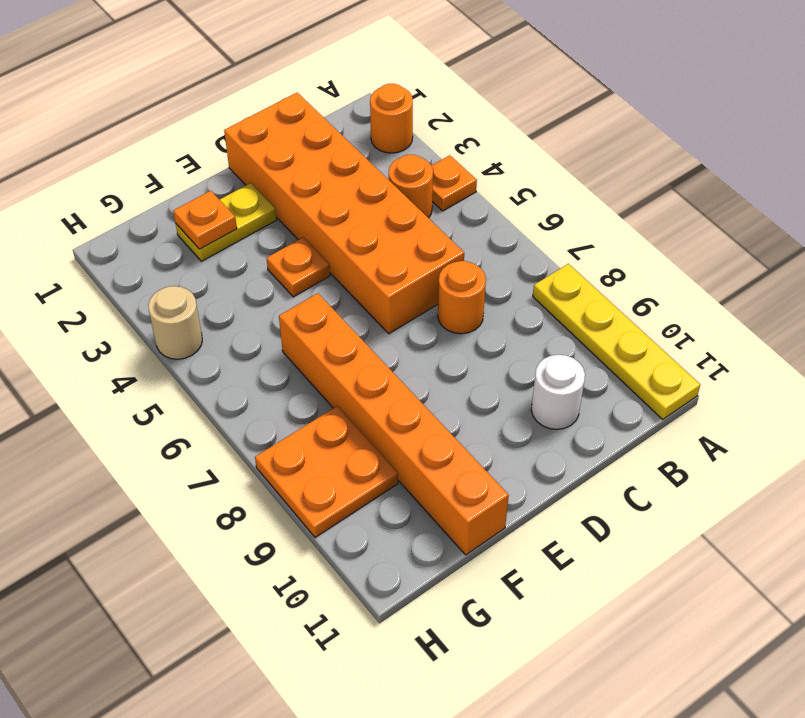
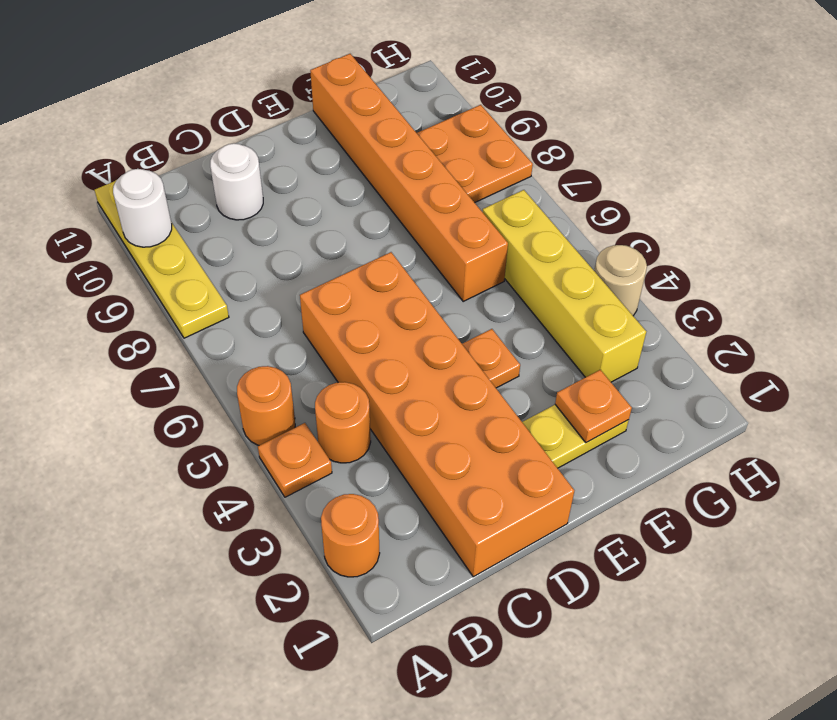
none -> white 1x1 round brick [113,169,172,247]
orange 1x1 round brick [438,261,486,334] -> orange 1x1 round brick moved to [237,366,295,445]
none -> yellow 1x4 brick [483,190,646,382]

